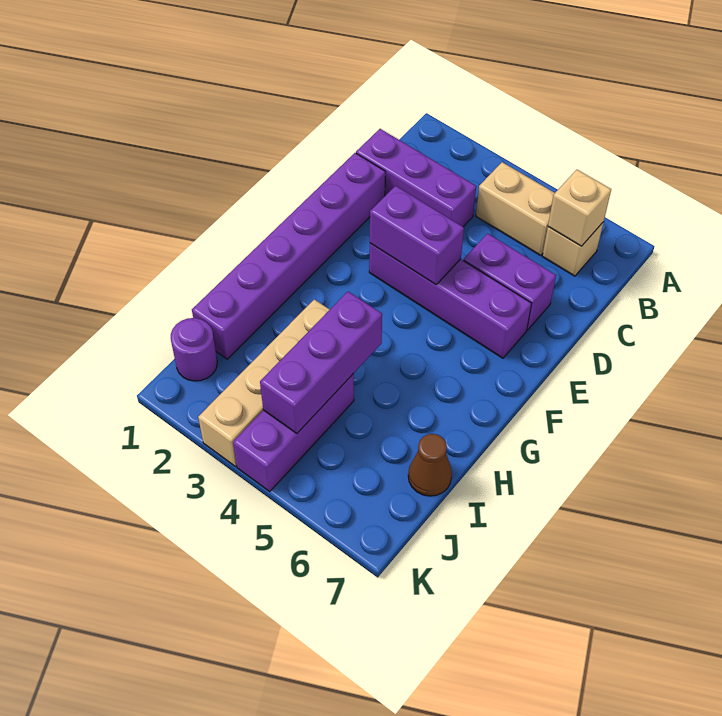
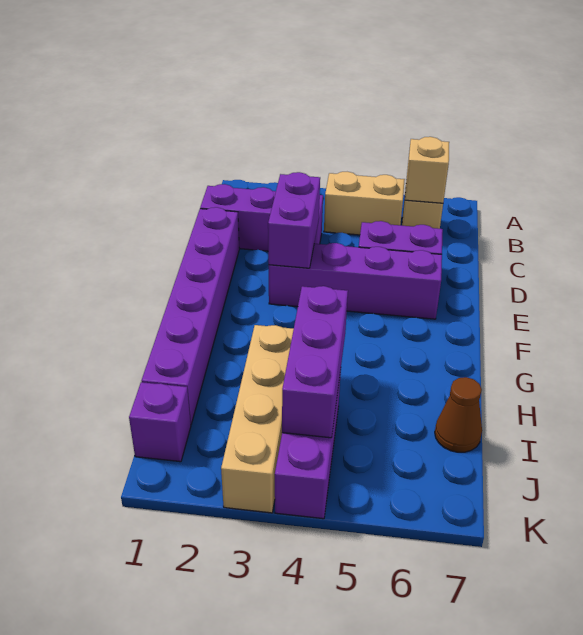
purple 1x2 brick [370,186,464,285] -> purple 1x2 brick turned to [268,172,320,268]
purple 1x1 round brick [171,318,217,381] -> purple 1x1 brick [129,382,191,462]

